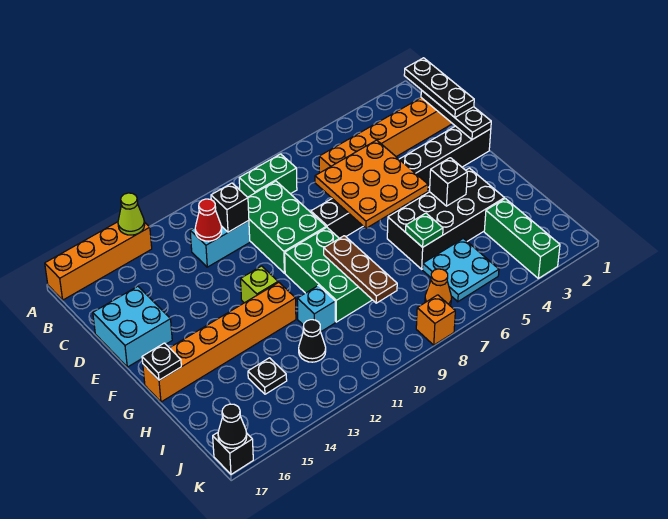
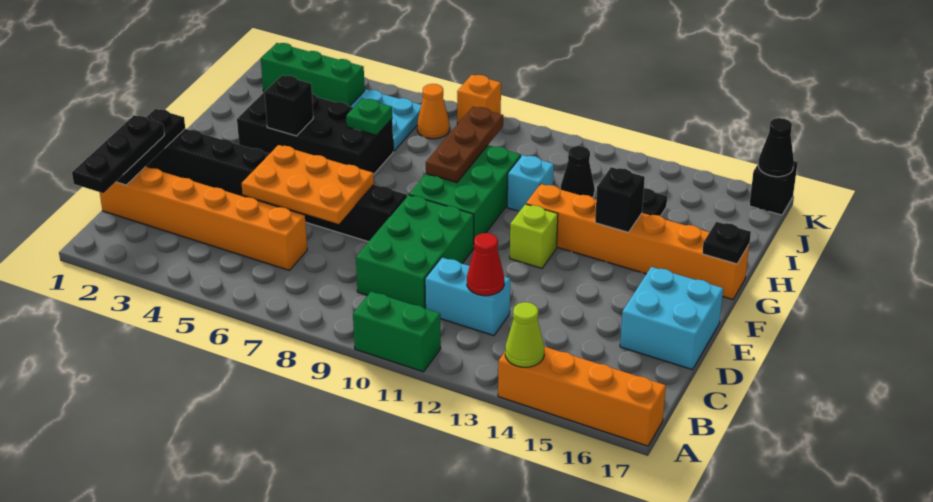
green 1x2 brick [239,154,297,197] -> green 1x2 brick moved to [353,292,441,372]
black 1x1 brick [211,183,249,232] -> black 1x1 brick moved to [595,167,645,232]
orange 3x3 plate [315,140,428,228] -> orange 2x3 plate [241,145,374,224]
green 1x3 brick [484,198,560,278] -> green 1x3 brick turned to [261,43,365,106]

